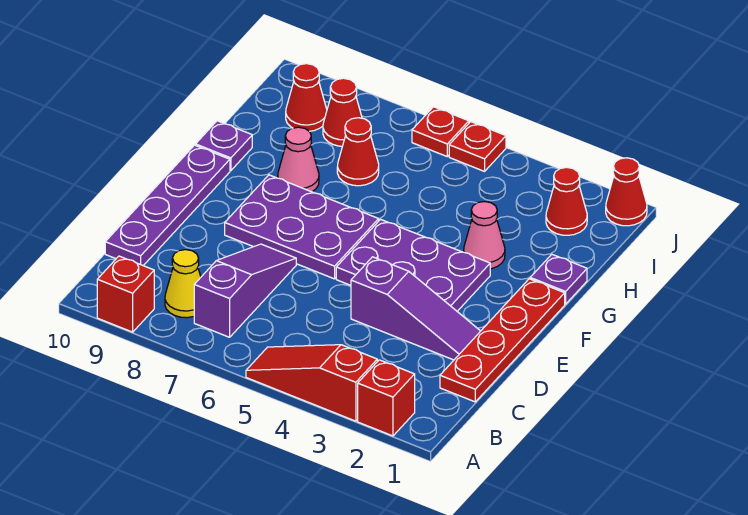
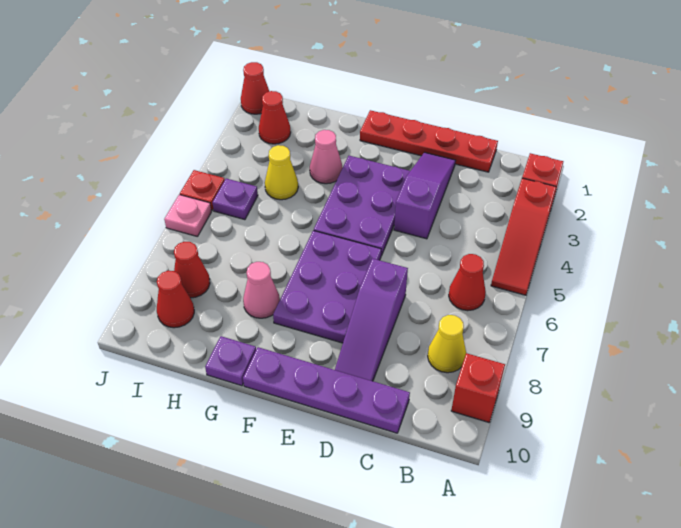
purple 1x3 slope [194,244,296,337] -> purple 1x3 slope turned to [335,259,408,381]
purple 1x1 plate [530,254,587,304] -> purple 1x1 plate moved to [212,179,258,220]
none -> yellow 1x1 cone [265,145,298,200]
red 1x1 cone [337,118,379,186] -> red 1x1 cone moved to [449,254,486,311]
red 1x1 plate [412,107,469,156] -> pink 1x1 plate [164,195,211,237]

